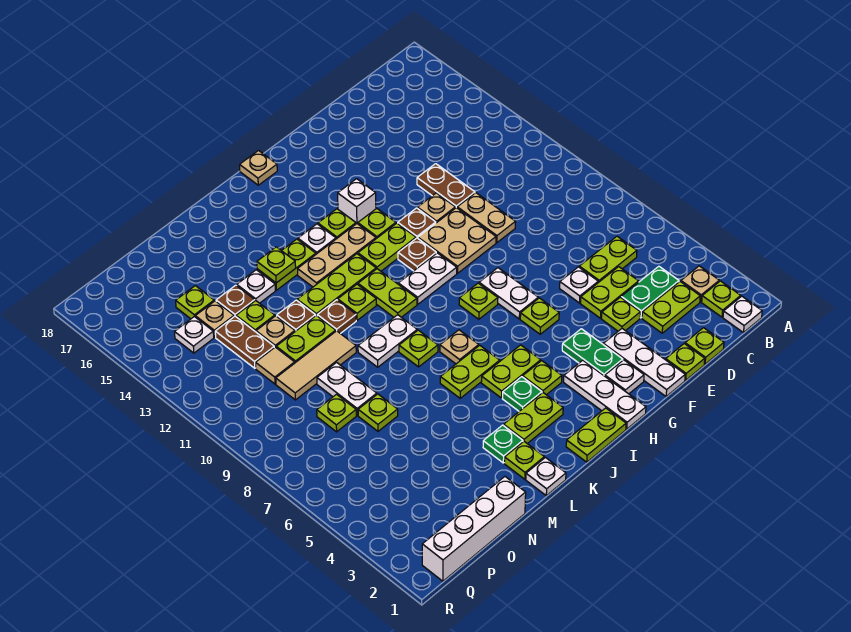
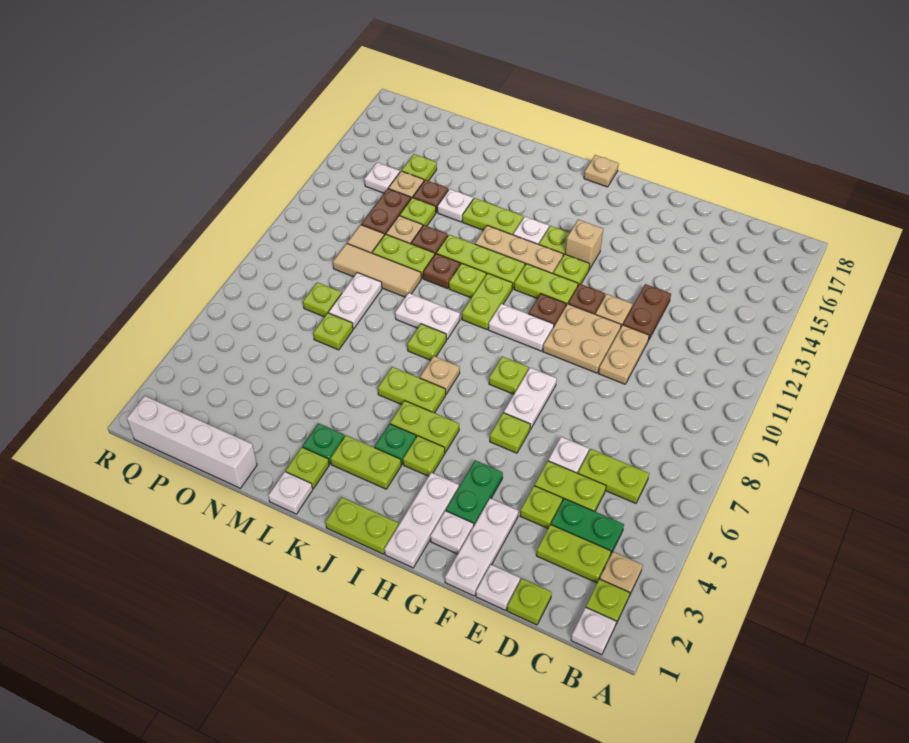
lime 1x1 plate [666,344,705,380] -> white 1x1 plate [476,565,520,610]
white 1x1 brick [338,179,376,224] -> tan 1x1 brick [565,220,603,270]
lime 1x1 plate [257,247,296,283] -> none

